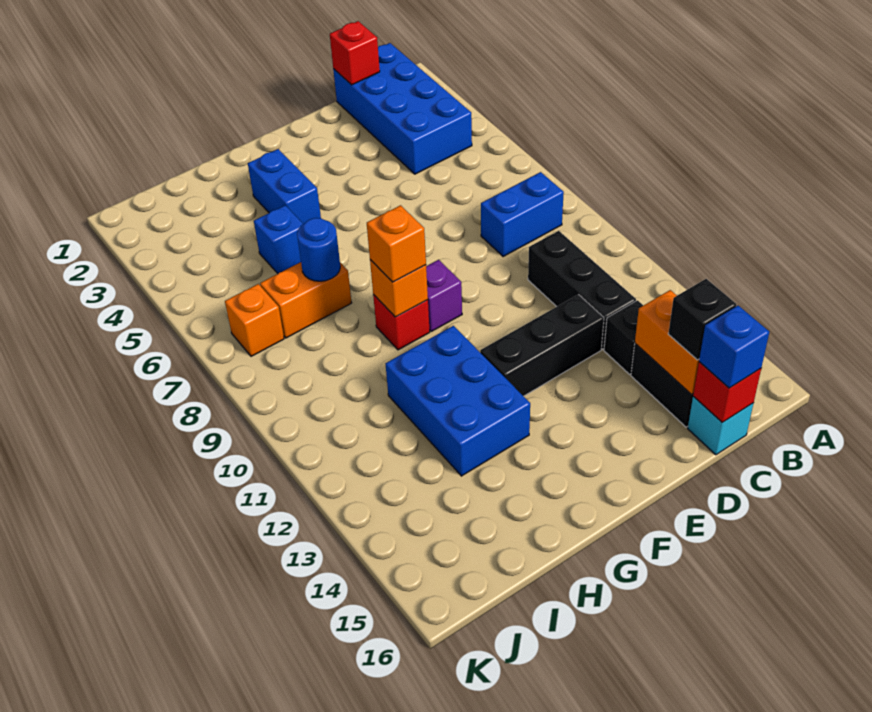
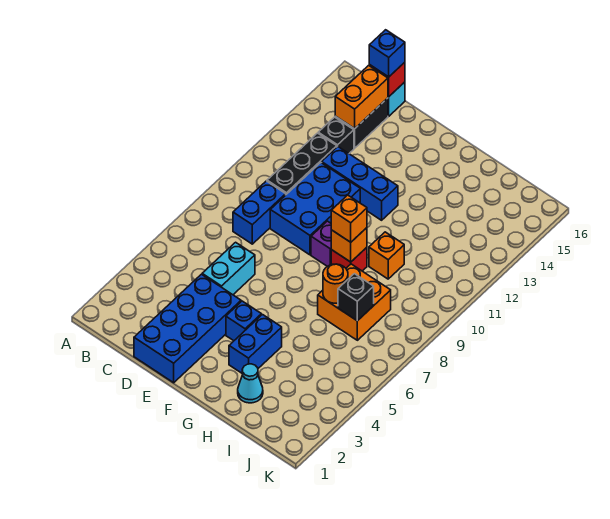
blue 2x4 brick [333,43,472,174] -> blue 2x4 brick moved to [134,274,241,383]
blue 1x2 brick [481,172,564,257] -> blue 1x2 brick turned to [233,181,286,244]
red 1x1 brick [330,21,380,85] -> none
black 1x1 brick [668,279,736,360] -> black 1x1 brick moved to [338,274,374,321]
none -> cyan 1x2 brick [202,242,255,295]
black 1x3 brick [480,295,604,396] -> blue 1x3 brick [322,147,398,220]
blue 2x3 brick [386,326,530,476] -> blue 2x3 brick moved to [270,163,360,255]
none -> cyan 1x1 cone [238,364,263,403]
blue 1x1 brick [254,205,303,273] -> blue 1x1 brick moved to [226,301,261,341]
orange 1x2 brick [260,262,352,338] -> orange 2x2 brick [318,264,391,340]
blue 1x1 round brick [297,218,340,281] -> orange 1x1 round brick [323,264,348,303]
orange 1x1 brick [225,284,284,356] -> orange 1x1 brick moved to [369,232,404,279]

